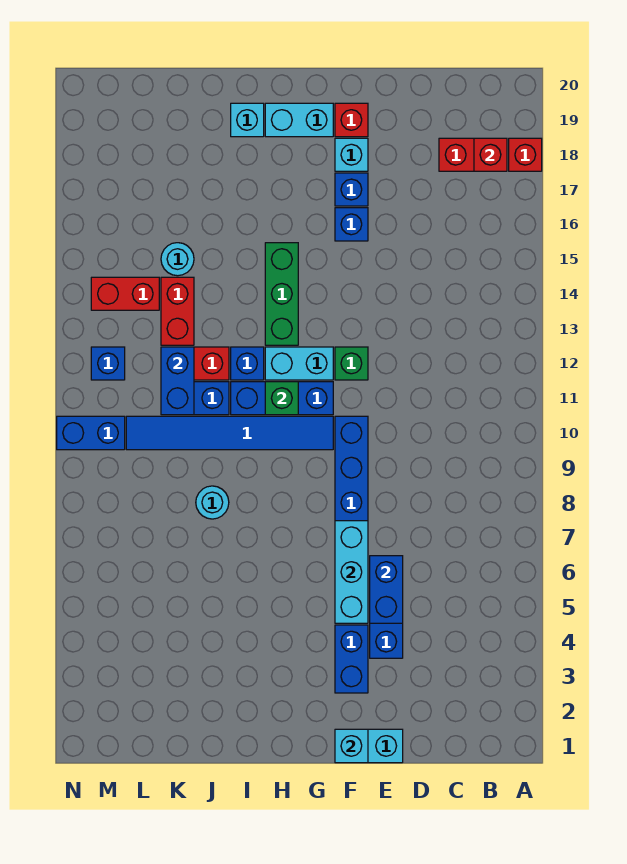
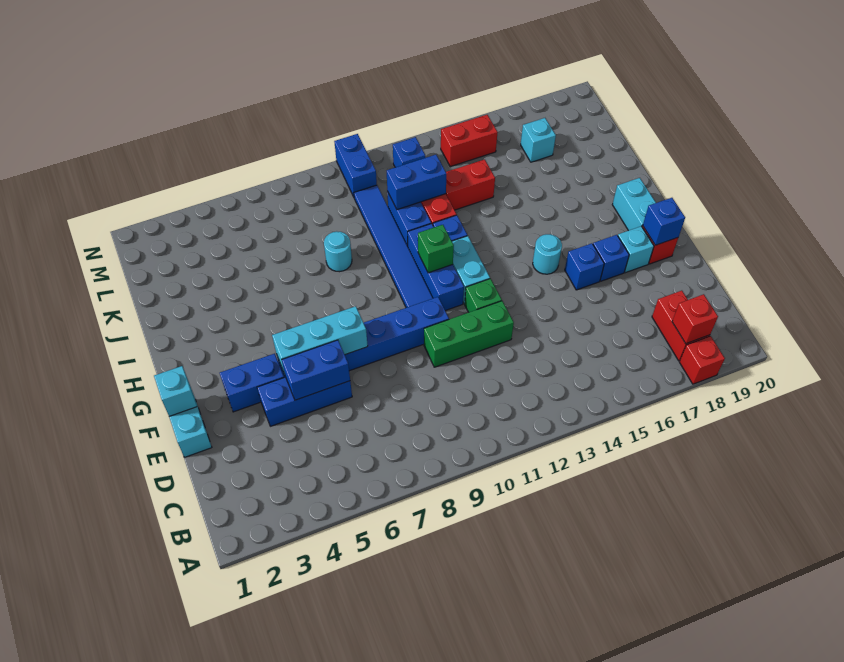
none -> blue 1x1 brick [643,198,685,245]
green 1x3 brick [265,243,298,345] -> green 1x3 brick moved to [424,301,514,367]
cyan 1x1 brick [231,103,264,137] -> cyan 1x1 brick moved to [521,118,556,162]
cyan 1x1 round brick [161,243,194,276] -> cyan 1x1 round brick moved to [533,234,562,274]
red 1x2 brick [91,277,159,310] -> red 1x2 brick turned to [441,115,498,167]

